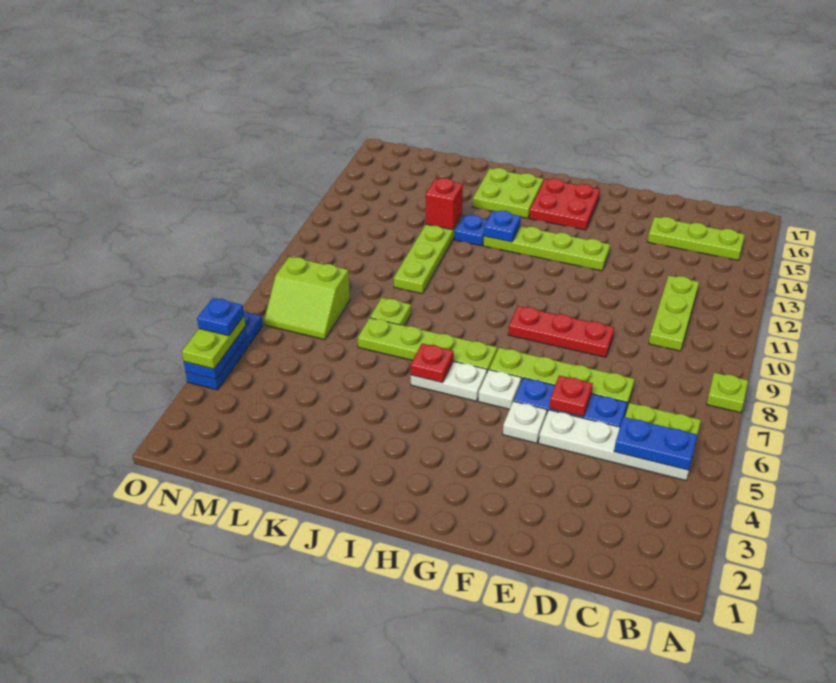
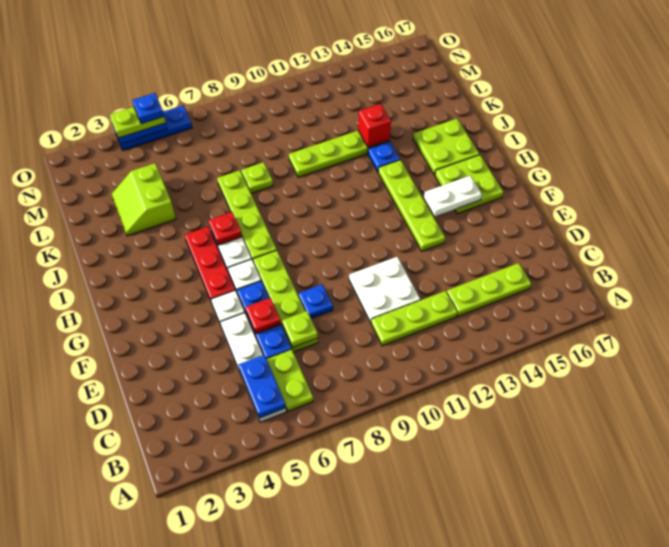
lime 1x1 plate [707,373,748,413] -> lime 1x1 plate moved to [282,311,318,347]
lime 1x3 plate [647,217,745,260] -> lime 1x3 plate turned to [447,263,531,316]
none -> white 2x2 plate [349,257,420,322]
red 1x3 plate [508,306,614,357] -> red 1x3 plate moved to [185,227,235,303]
none -> white 1x2 plate [424,176,482,216]
red 2x2 plate [529,179,600,230] -> lime 2x2 plate [435,155,503,214]
blue 1x1 plate [484,211,521,242] -> blue 1x1 plate moved to [298,284,333,318]
lime 2x2 slope [264,257,350,339] -> lime 2x2 slope moved to [112,163,176,236]

